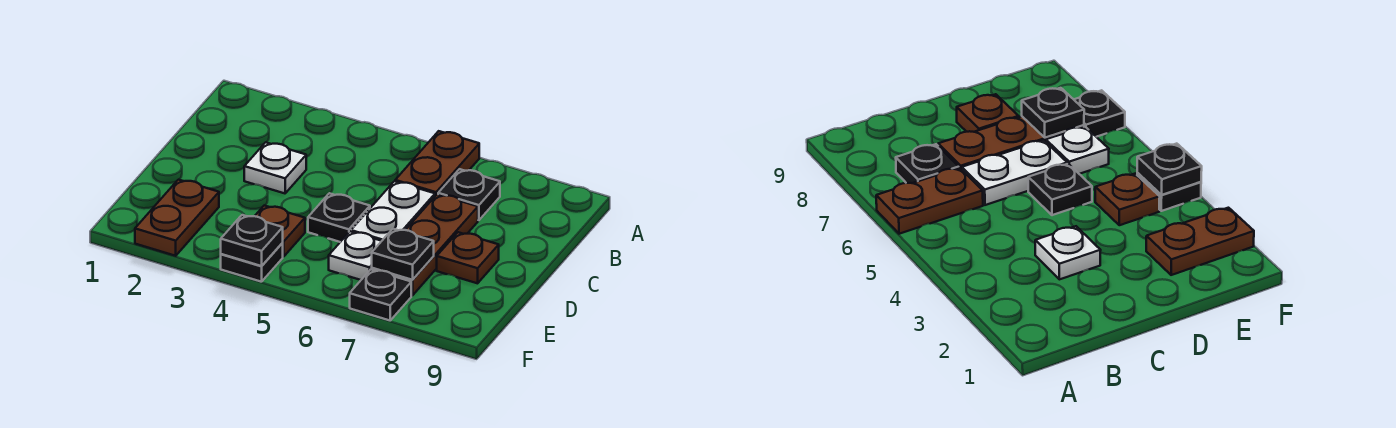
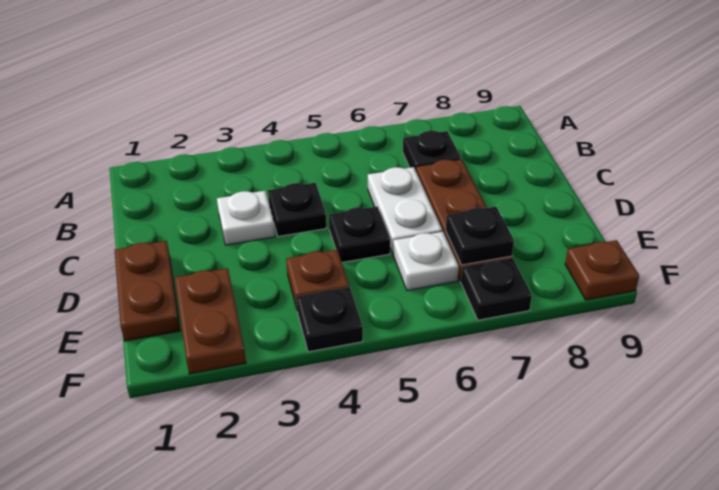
brown 1x2 plate [395,131,479,196] -> brown 1x2 plate moved to [115,241,180,341]
brown 1x1 plate [437,232,499,283] -> brown 1x1 plate moved to [565,240,639,300]
black 1x1 plate [221,215,283,266] -> black 1x1 plate moved to [268,183,326,237]

